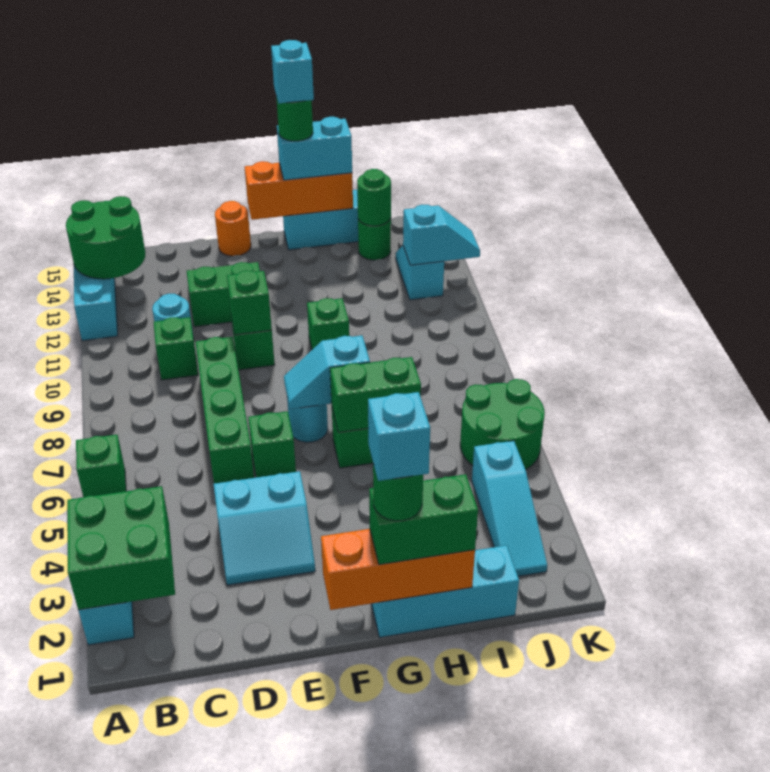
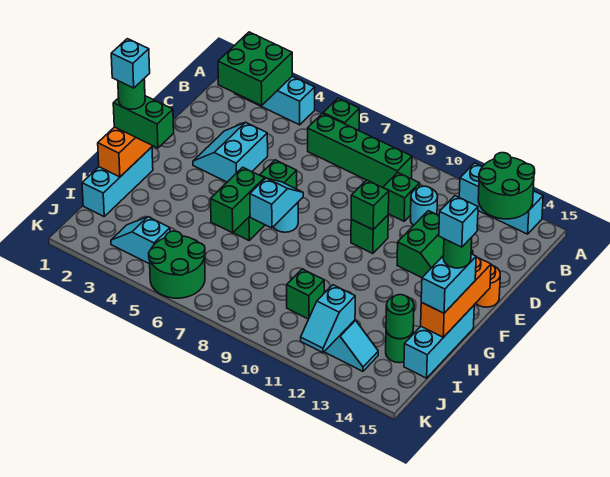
green 1x4 brick [196,337,254,484] -> green 1x4 brick moved to [308,114,412,188]
green 1x2 brick [369,474,478,565] -> green 1x2 brick turned to [113,96,174,148]
green 1x1 brick [307,298,349,350] -> green 1x1 brick moved to [287,269,324,319]
cyan 1x3 slope [472,441,547,576] -> cyan 1x2 slope [111,217,170,264]

